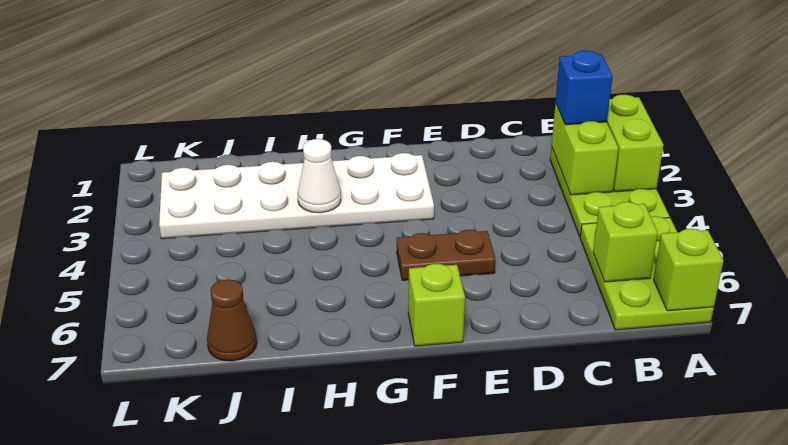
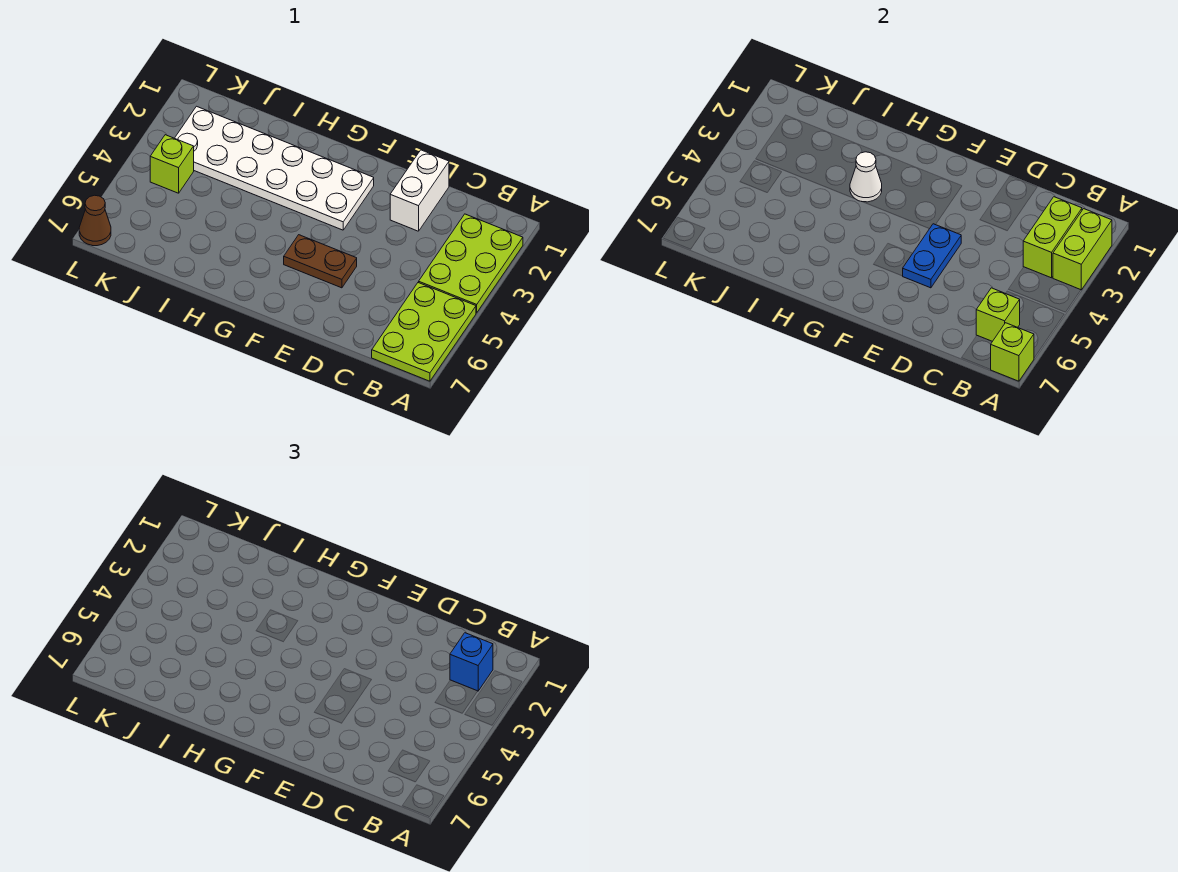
none -> white 1x2 brick [390,150,449,231]
none -> blue 1x2 plate [903,224,961,288]
lime 1x1 brick [408,264,465,346] -> lime 1x1 brick moved to [150,135,194,193]
brown 1x1 cone [207,279,257,361] -> brown 1x1 cone moved to [79,195,111,246]

